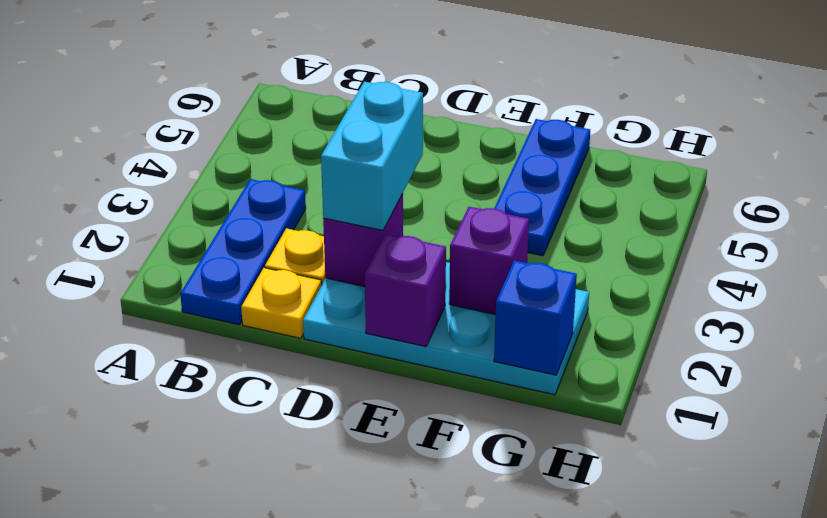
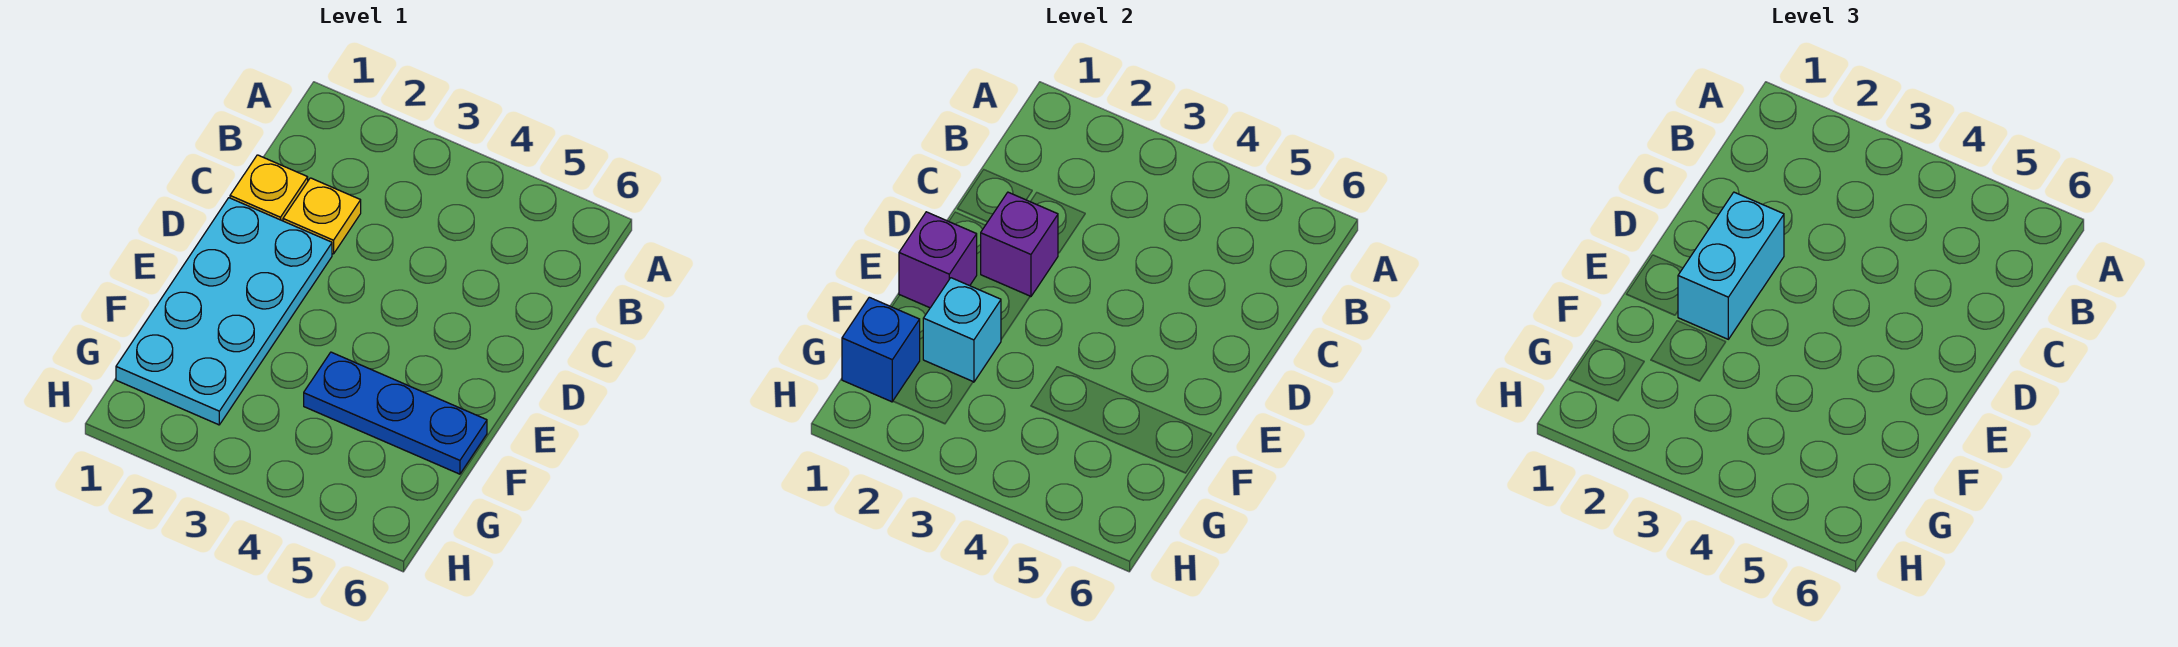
blue 1x3 plate [180,179,306,325] -> none
cyan 1x2 brick [321,82,423,230] -> cyan 1x2 brick turned to [1678,192,1784,339]
purple 1x1 brick [449,207,529,315] -> cyan 1x1 brick [923,278,1001,382]

